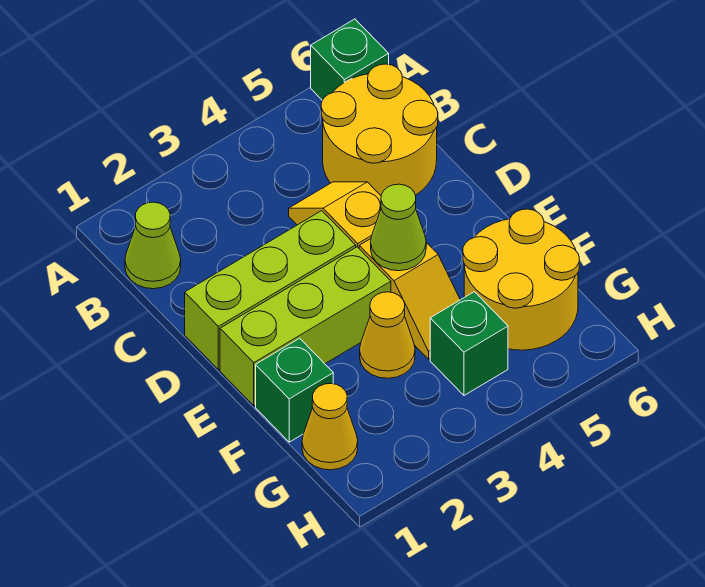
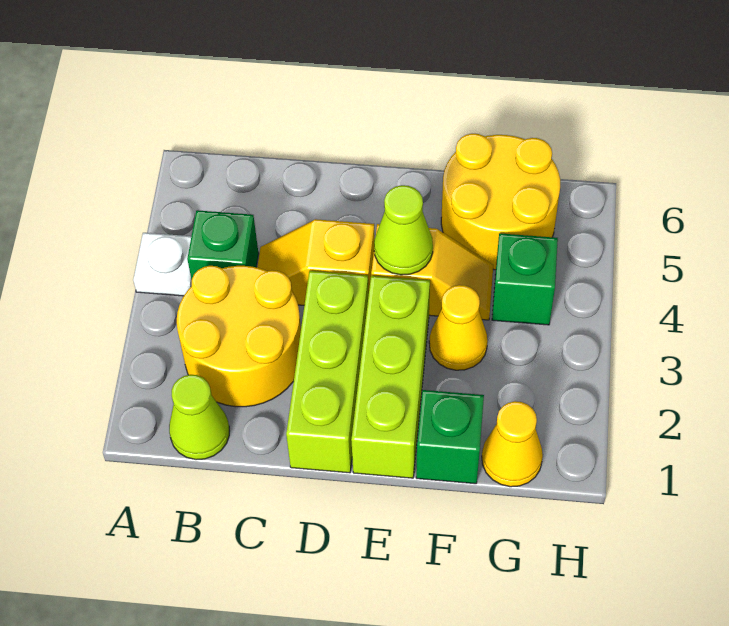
none -> white 1x1 plate [133,233,192,296]
green 1x1 brick [311,19,389,100] -> green 1x1 brick moved to [187,210,259,280]
yellow 2x2 round brick [321,64,438,195] -> yellow 2x2 round brick moved to [177,266,301,407]

